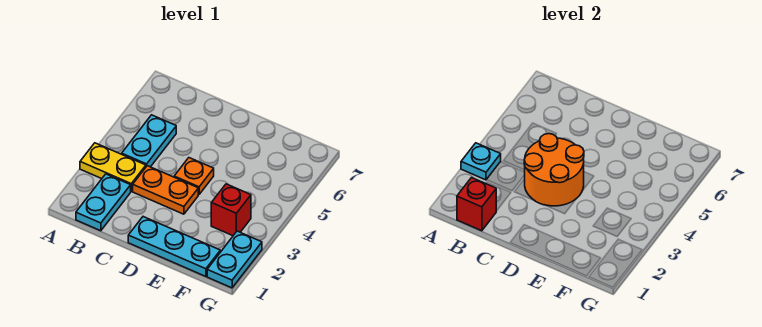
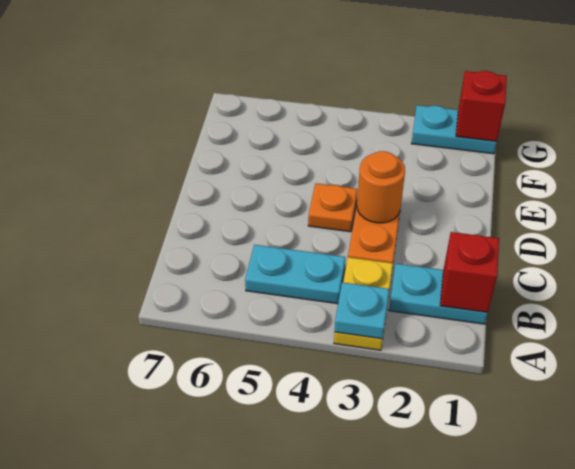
orange 2x2 round brick [524,134,584,206] -> orange 1x1 round brick [357,151,405,223]
cyan 1x3 plate [128,217,220,276] -> none
red 1x1 brick [211,184,251,236] -> red 1x1 brick moved to [456,71,507,141]

